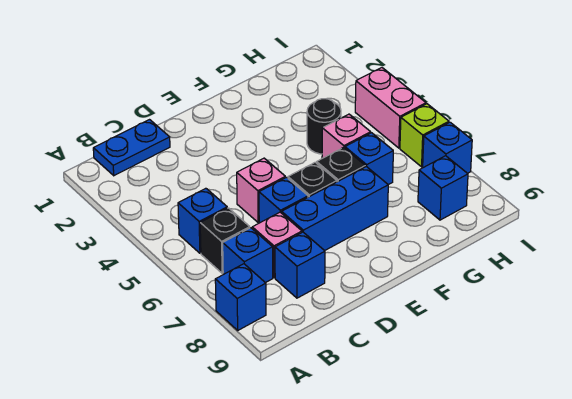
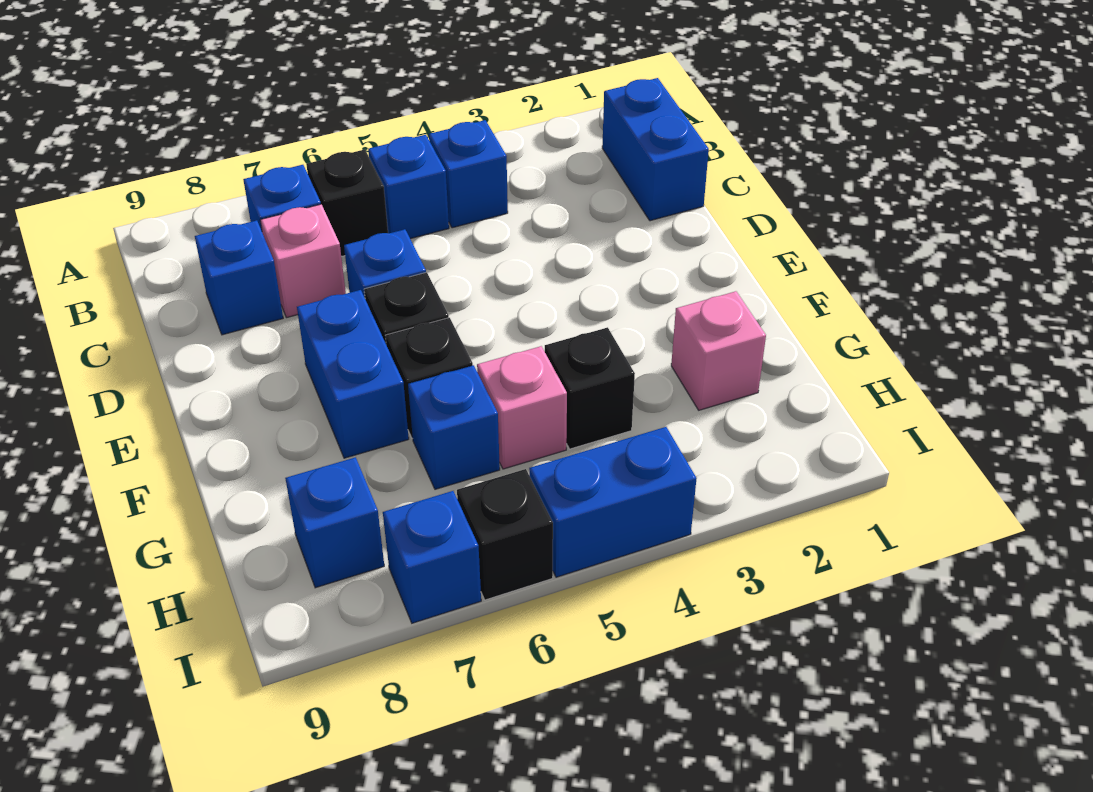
blue 1x1 brick [215,264,266,330] -> blue 1x1 brick moved to [429,120,508,228]
blue 1x2 plate [93,120,170,176] -> blue 1x2 brick [602,78,709,221]
pink 1x1 brick [237,158,285,223] -> pink 1x1 brick moved to [671,291,766,410]
blue 1x3 brick [282,167,388,251] -> blue 1x2 brick [297,290,409,458]
black 1x1 round brick [307,99,341,154] -> black 1x1 brick [545,327,635,449]
pink 1x2 brick [355,68,426,148] -> blue 1x2 brick [529,427,697,577]
lime 1x1 brick [400,104,449,167] -> black 1x1 brick [457,469,553,600]

